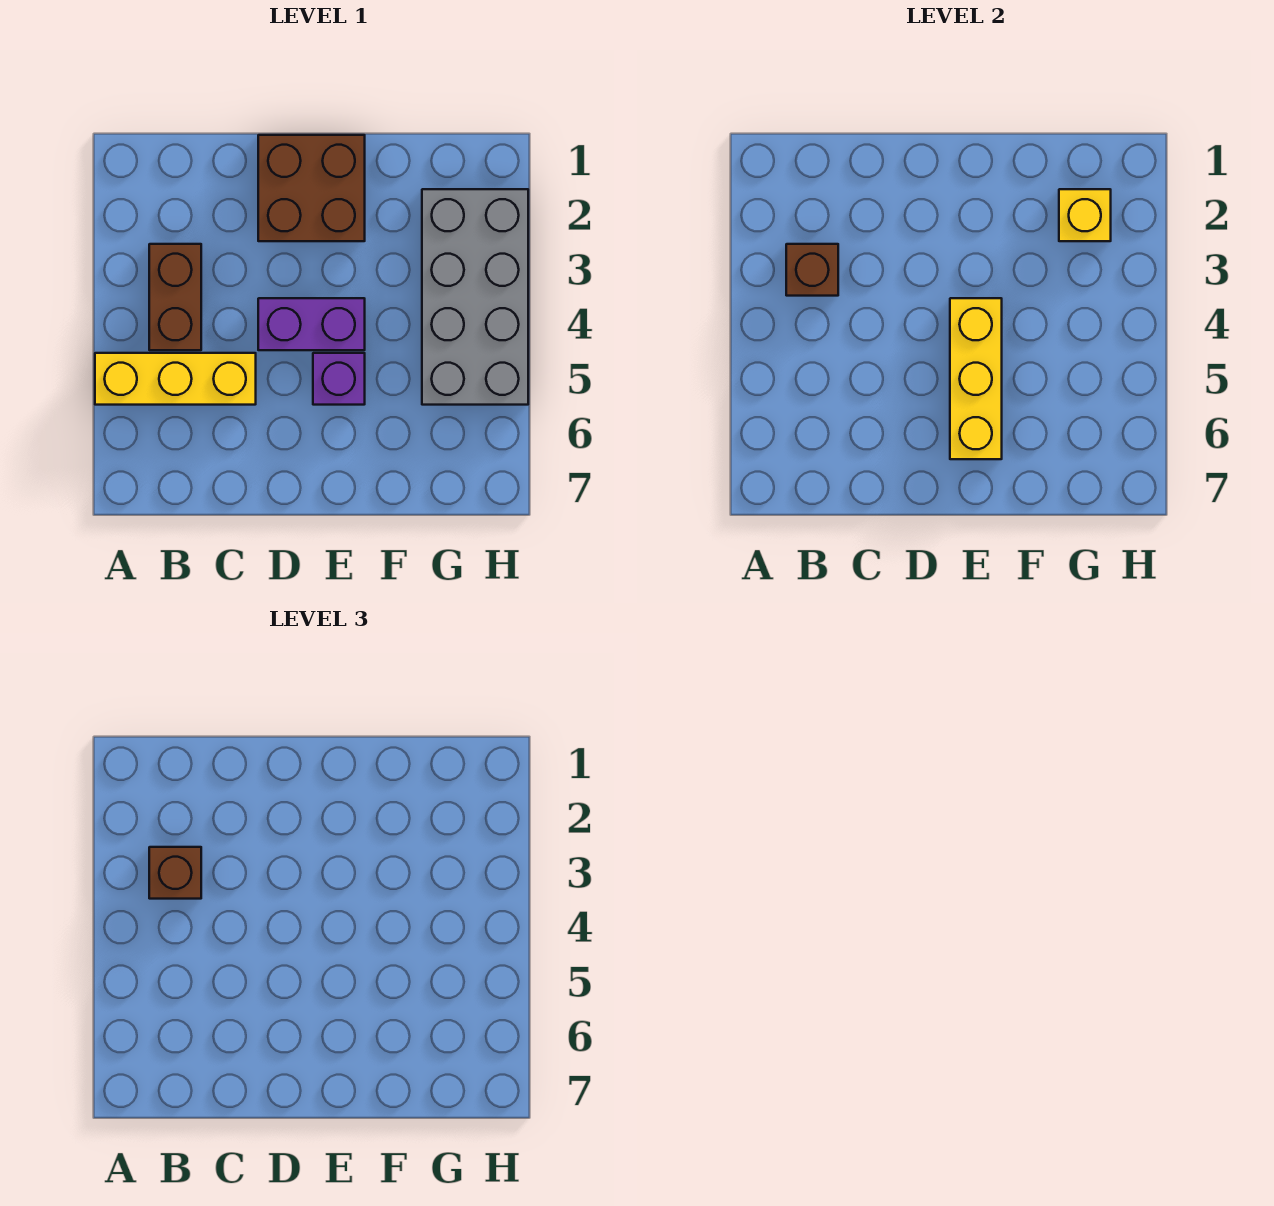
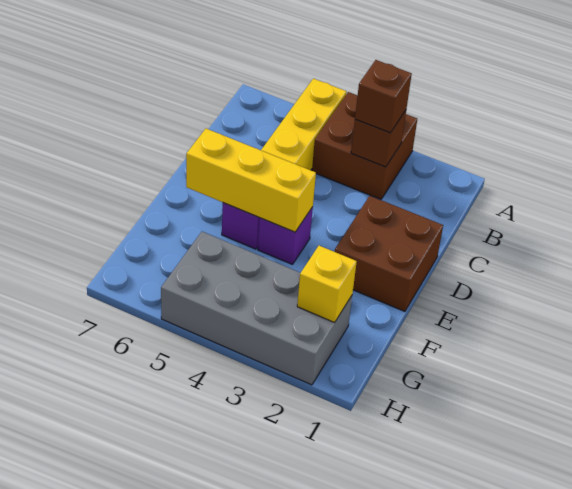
brown 1x2 brick [149,244,201,350] -> brown 2x2 brick [312,92,417,199]
purple 1x2 brick [258,298,365,350] -> purple 1x1 brick [258,207,313,265]

